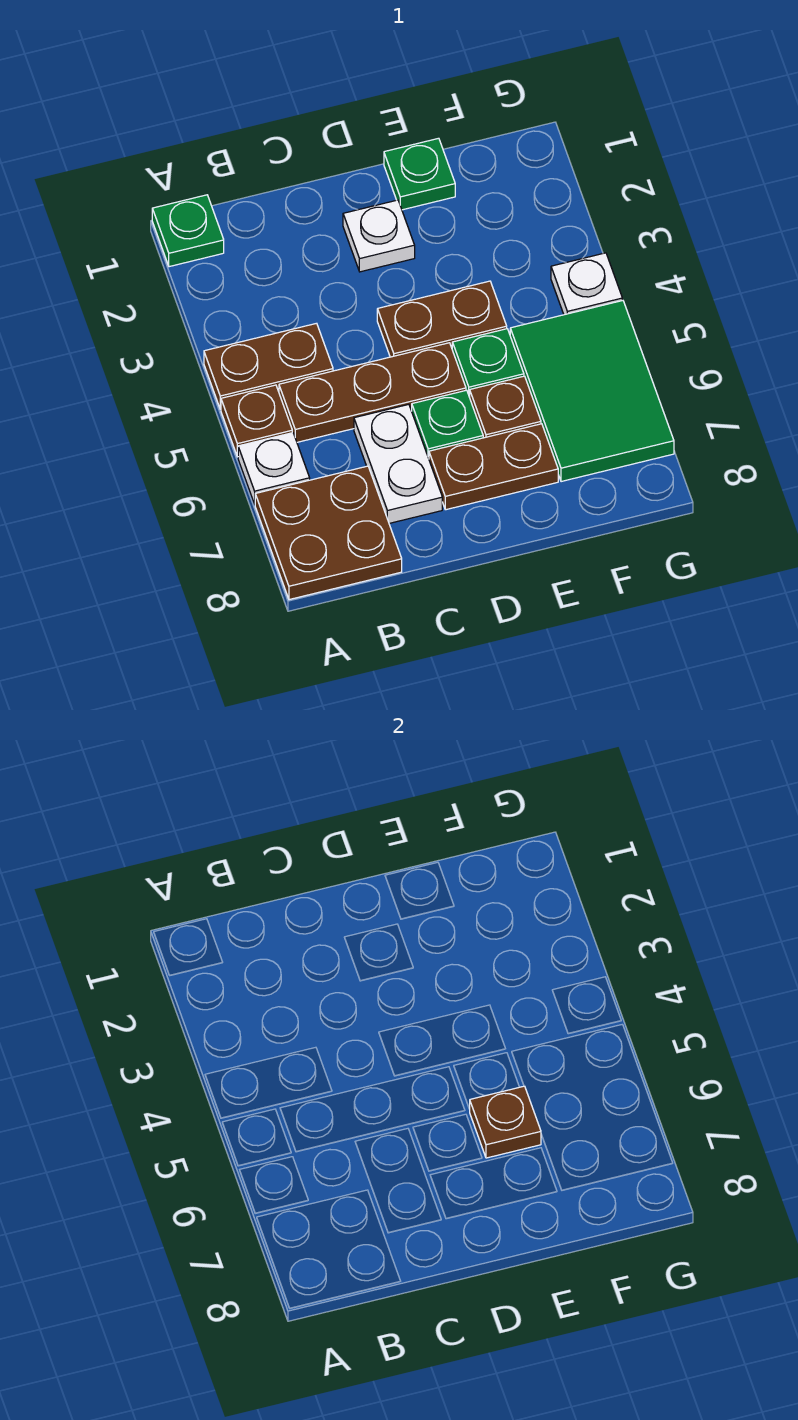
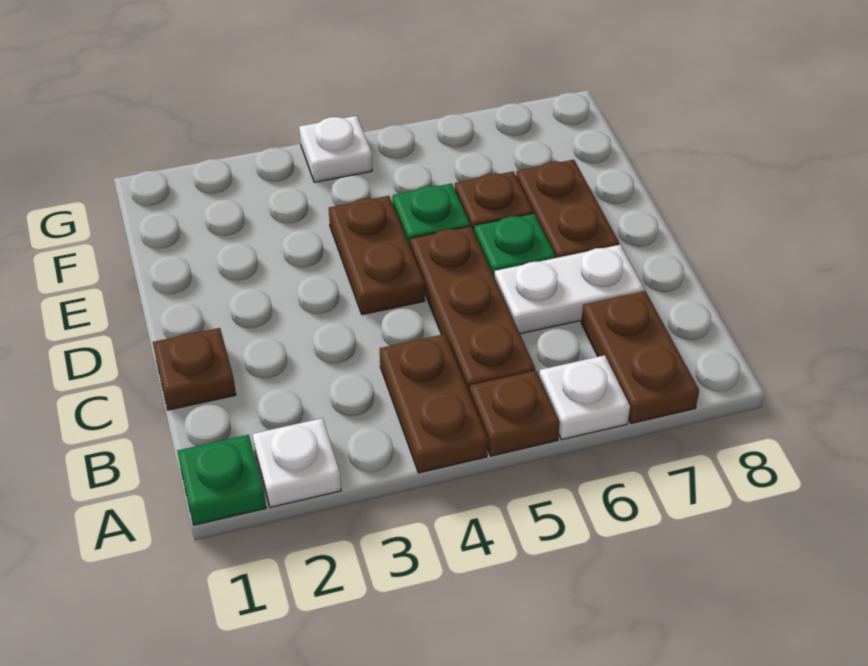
brown 2x2 plate [255,466,402,600] -> brown 1x2 plate [581,291,699,423]
white 1x1 plate [343,200,415,272] -> white 1x1 plate moved to [253,418,341,507]
green 1x1 plate [384,138,455,210] -> none
brown 1x1 plate [470,1086,541,1158] -> brown 1x1 plate moved to [153,328,236,410]
green 2x3 tile [510,300,674,482] -> none

